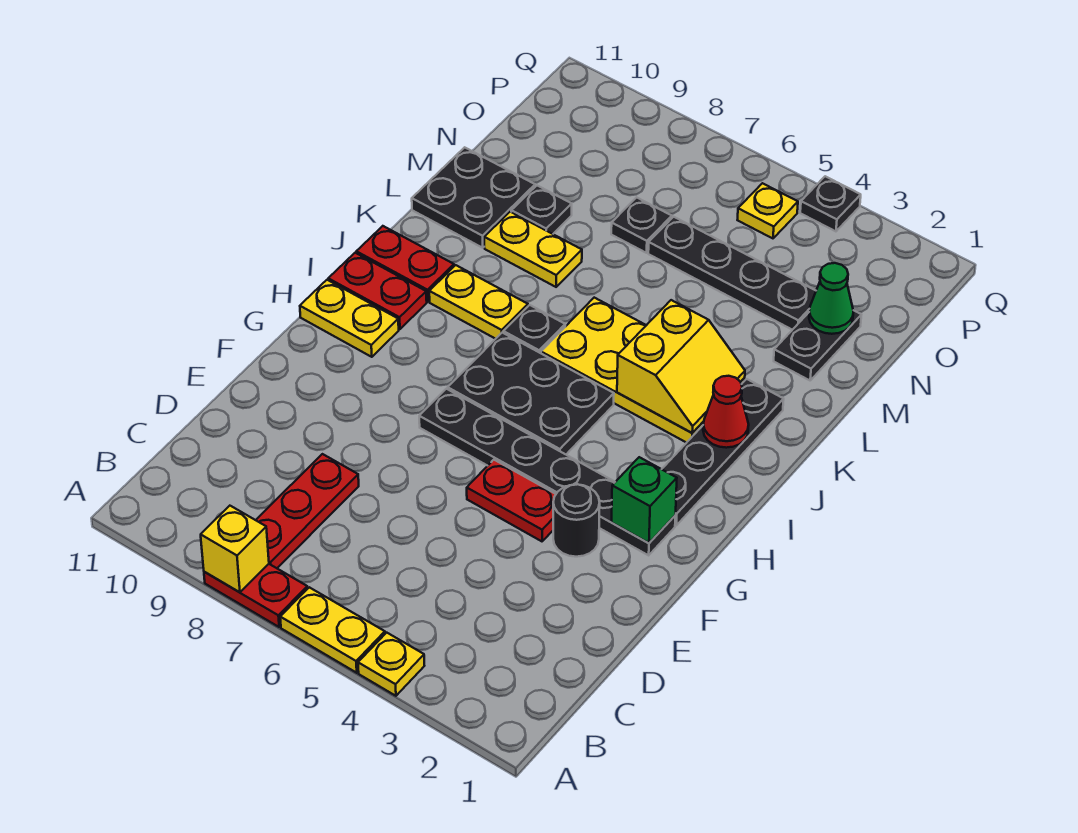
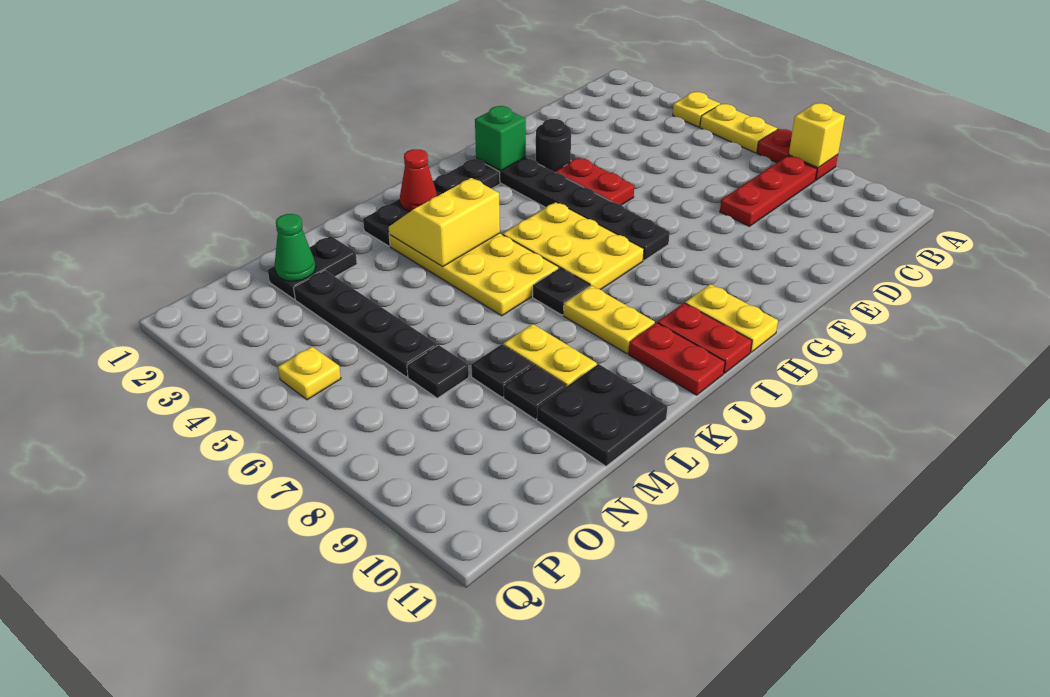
black 2x3 plate [448,333,614,454] -> yellow 2x3 plate [503,202,644,290]
black 1x1 plate [800,176,861,231] -> black 1x1 plate moved to [471,344,533,397]

